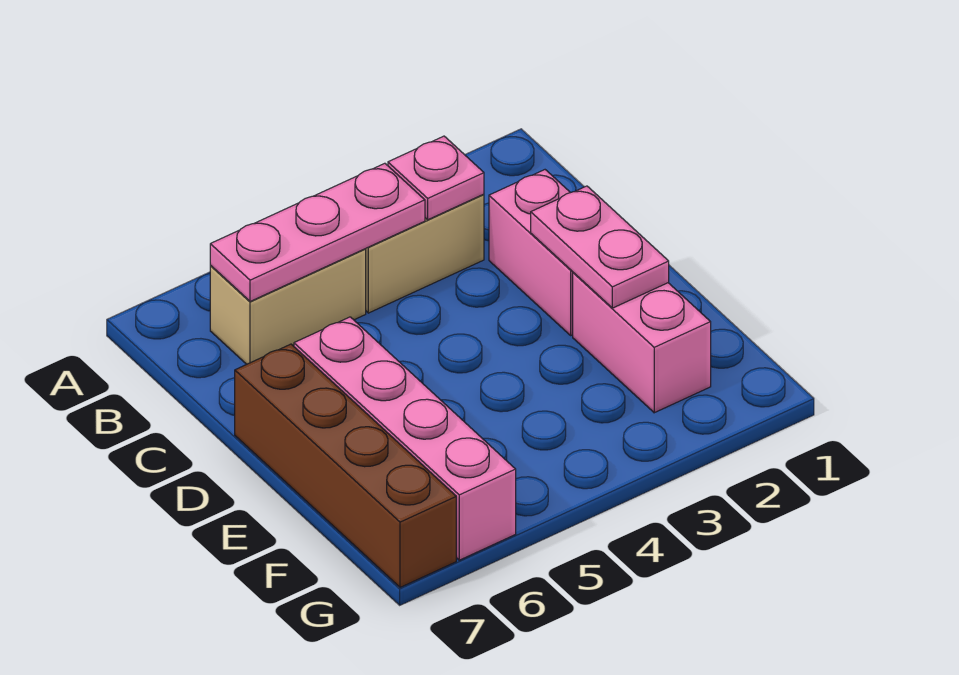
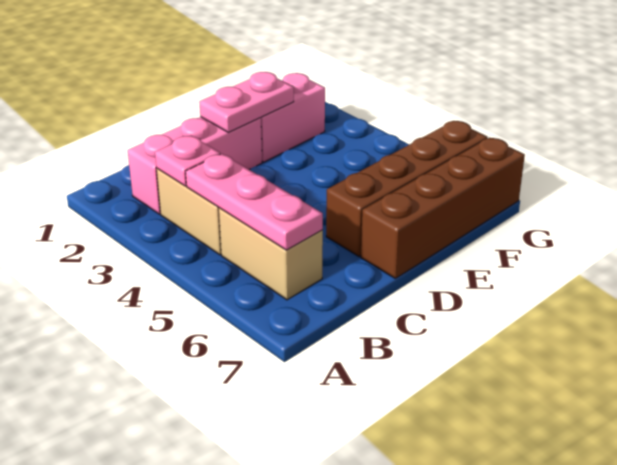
pink 1x2 brick [489,170,573,335] -> pink 1x3 brick [128,117,262,214]
pink 1x4 brick [294,317,516,560] -> brown 1x4 brick [326,121,488,257]

